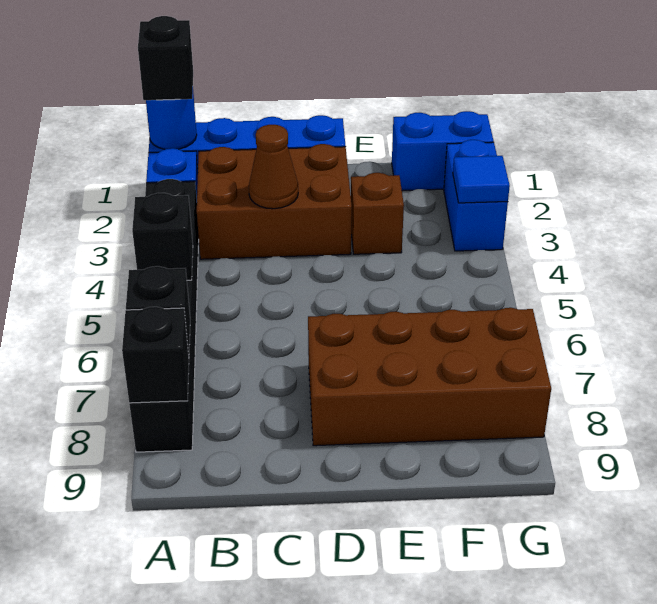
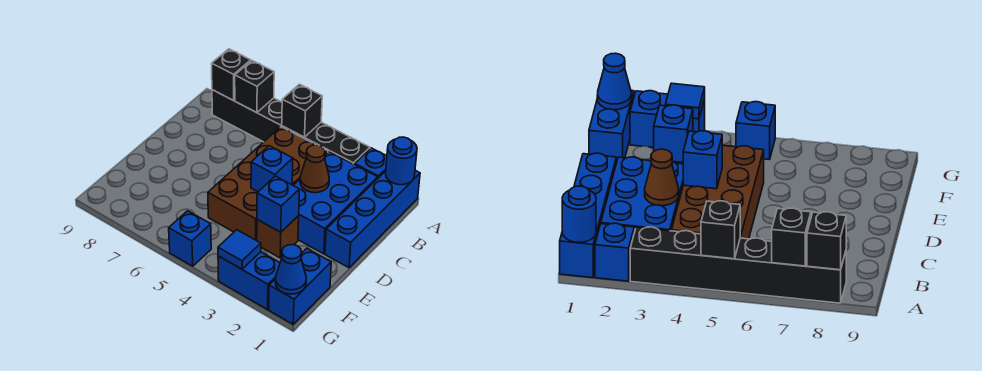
black 1x1 brick [138,16,193,100] -> none
brown 2x3 brick [197,144,352,259] -> blue 2x3 brick [293,152,378,254]
none -> blue 1x1 brick [251,146,293,192]
brown 2x4 brick [308,308,551,446] -> brown 2x4 brick moved to [208,127,328,240]
none -> blue 1x1 brick [257,176,299,232]
none -> blue 1x1 cone [275,245,306,294]
none -> blue 1x1 brick [169,211,211,266]

